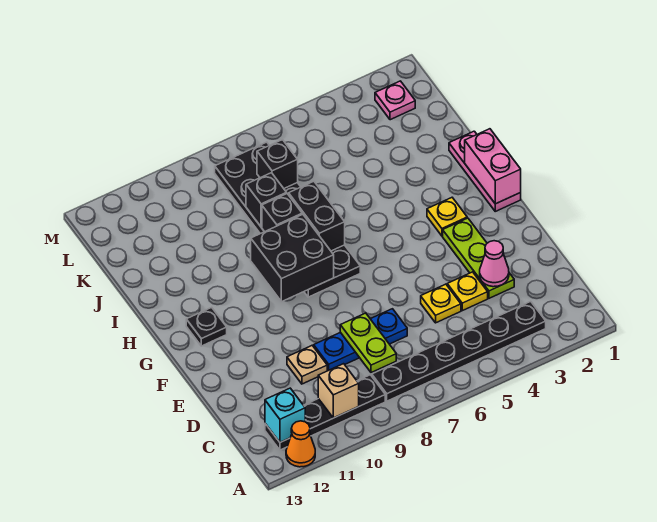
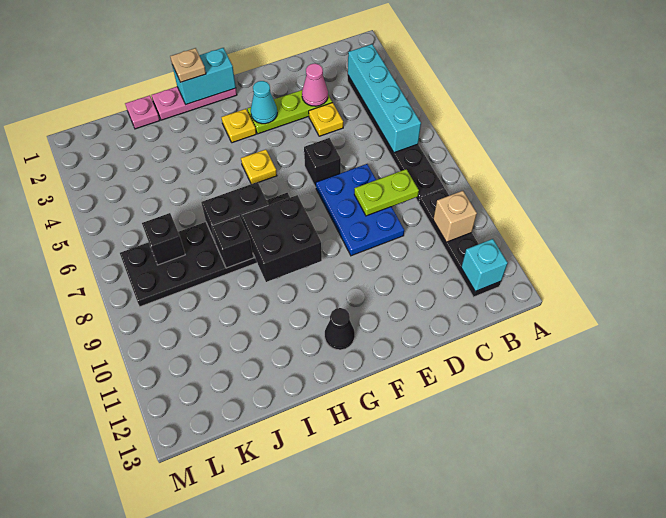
orange 1x1 cone [286,421,315,467] -> none
none -> cyan 1x4 brick [348,44,421,153]
yellow 1x1 plate [421,284,461,323] -> yellow 1x1 plate moved to [241,150,277,184]
blue 1x3 plate [314,309,407,371] -> blue 2x3 plate [316,164,404,256]
tan 1x1 plate [287,346,327,384] -> tan 1x1 plate moved to [170,48,206,82]
none -> cyan 1x1 cone [251,81,277,124]
pink 1x2 brick [465,129,521,204] -> cyan 1x2 brick [172,48,236,104]
black 1x1 plate [186,307,227,346] -> black 1x1 cone [325,308,355,350]
black 1x1 brick [246,173,287,227] -> black 1x1 brick moved to [304,138,341,187]
pink 1x1 plate [375,81,415,120] -> pink 1x1 plate moved to [125,95,160,129]

